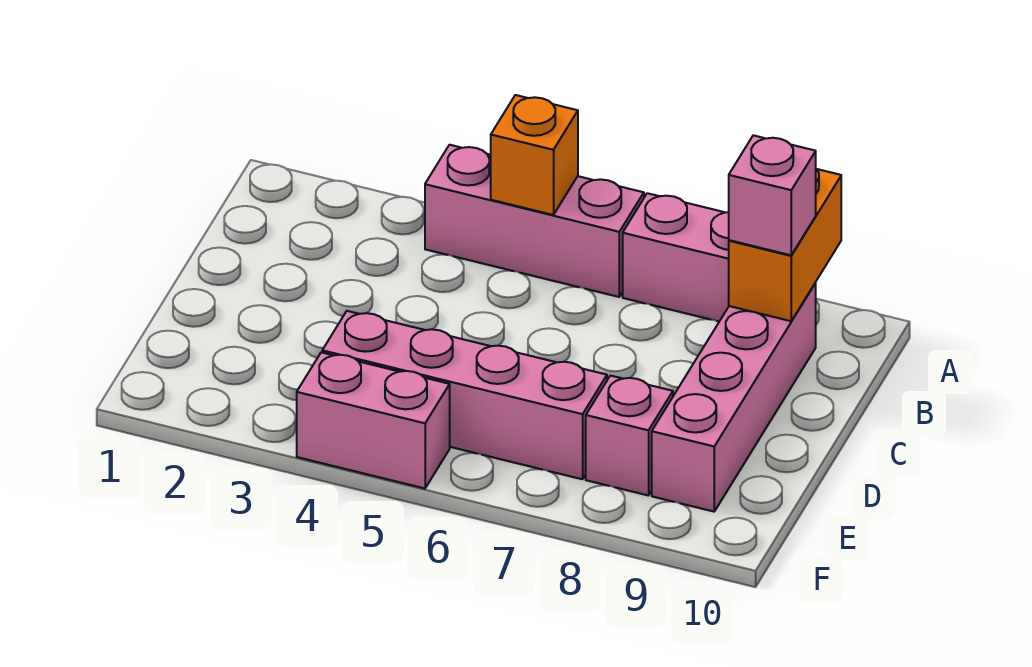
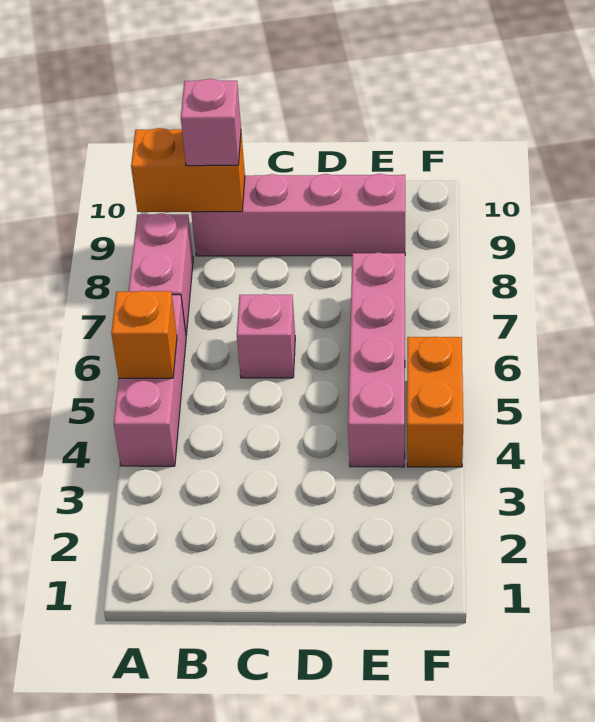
pink 1x1 brick [586,376,673,495] -> pink 1x1 brick moved to [237,294,295,378]
pink 1x2 brick [297,352,450,488] -> orange 1x2 brick [407,337,463,467]

